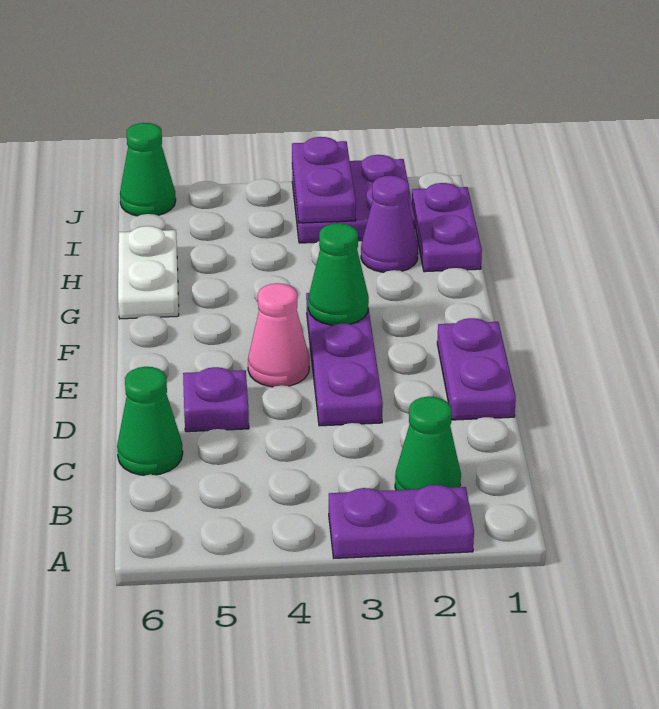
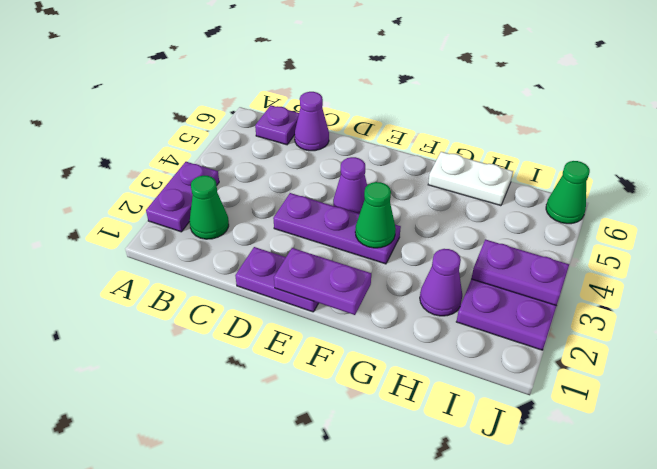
green 1x1 cone [117,367,183,475] -> purple 1x1 cone [295,92,329,151]
purple 1x1 plate [183,367,249,432] -> purple 1x1 plate moved to [255,105,299,145]
pink 1x1 cone [248,283,309,387] -> purple 1x1 cone [333,157,367,214]
purple 1x2 plate [412,183,482,272] -> purple 1x2 plate moved to [274,248,371,315]

